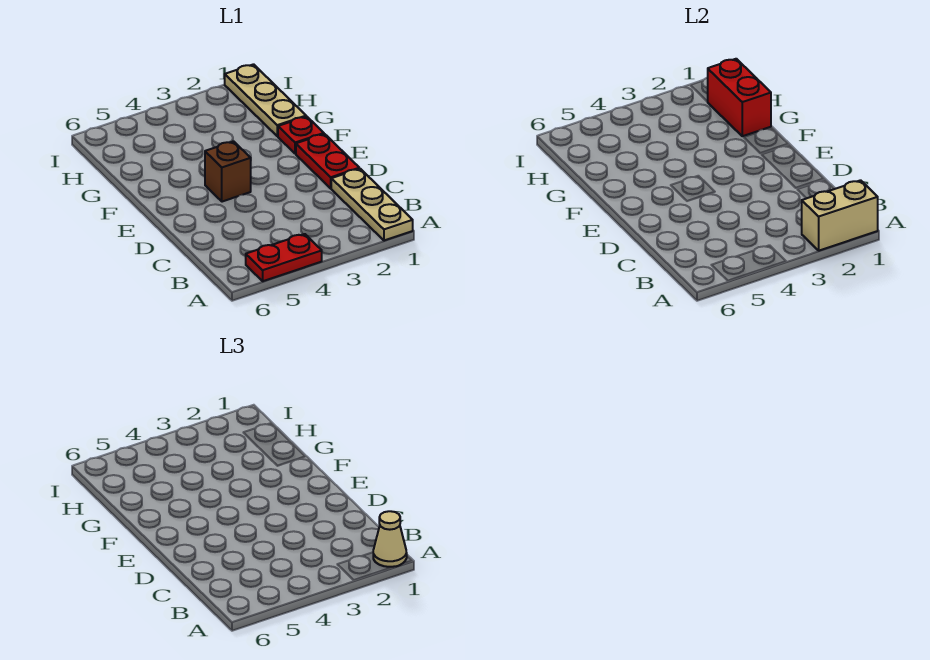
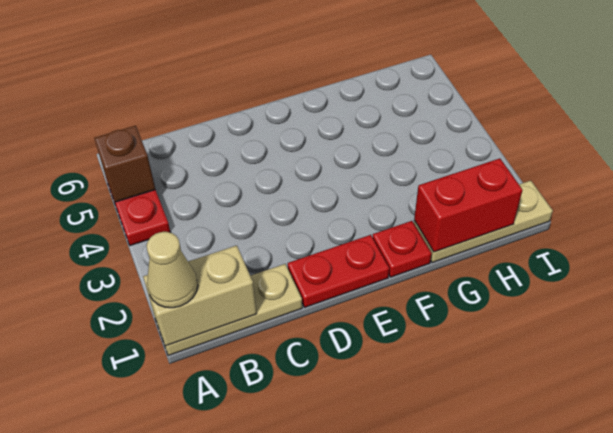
tan 1x2 brick [802,180,878,251] -> tan 1x2 brick turned to [143,245,257,346]
brown 1x1 brick [205,141,251,202] -> brown 1x1 brick moved to [94,126,155,202]

